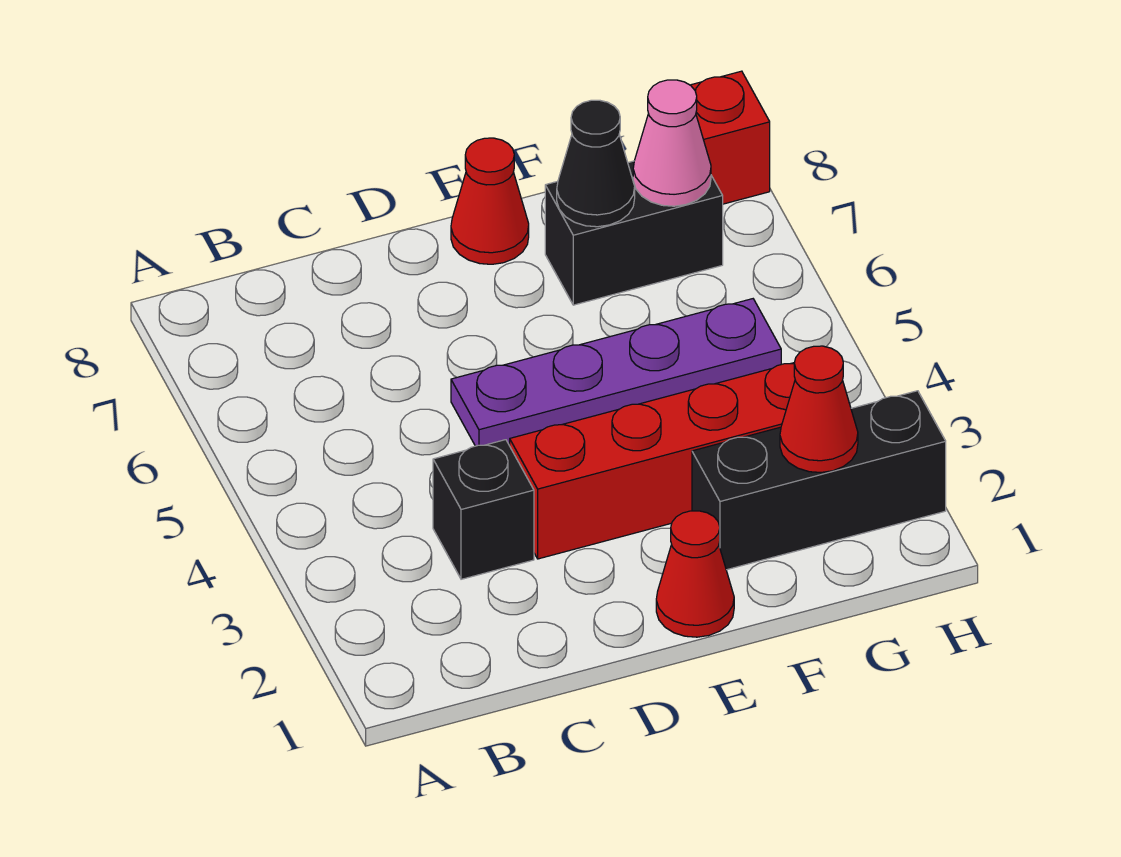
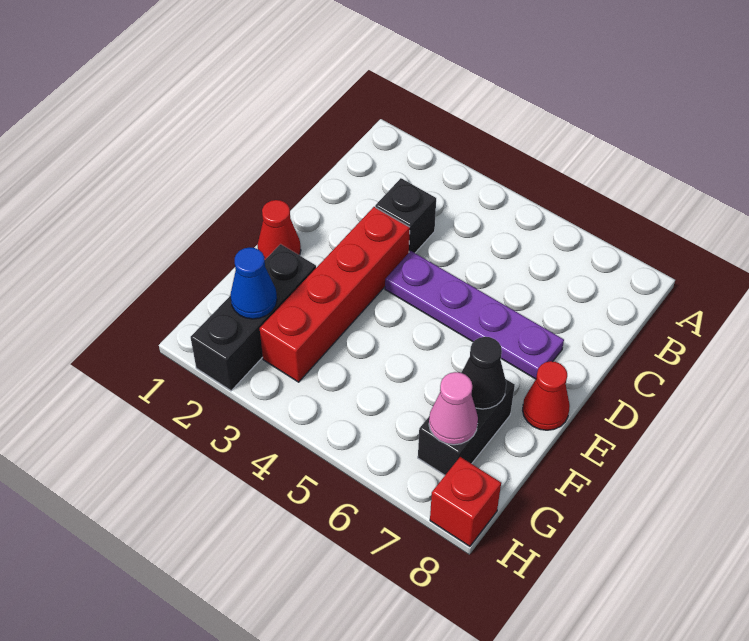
purple 1x4 plate [451,299,781,446] -> purple 1x4 plate turned to [385,251,564,379]
red 1x1 cone [780,346,858,472] -> blue 1x1 cone [230,247,277,319]

